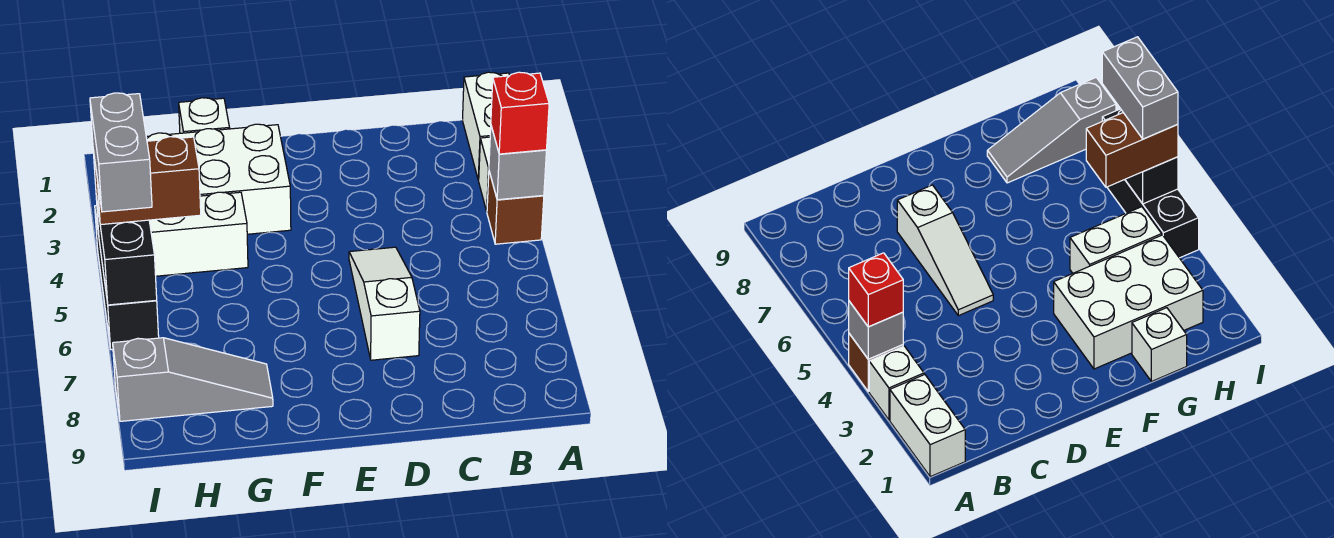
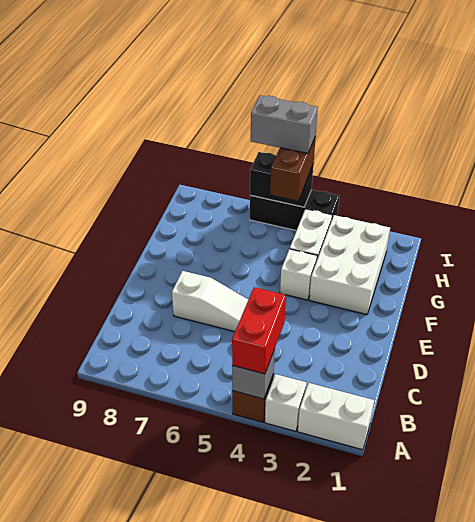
red 1x1 brick [491,72,549,154] -> red 1x2 brick [232,287,286,374]
white 1x1 brick [179,98,230,133] -> white 1x1 brick moved to [280,249,317,300]
grey 1x3 slope [113,338,273,421] -> none

